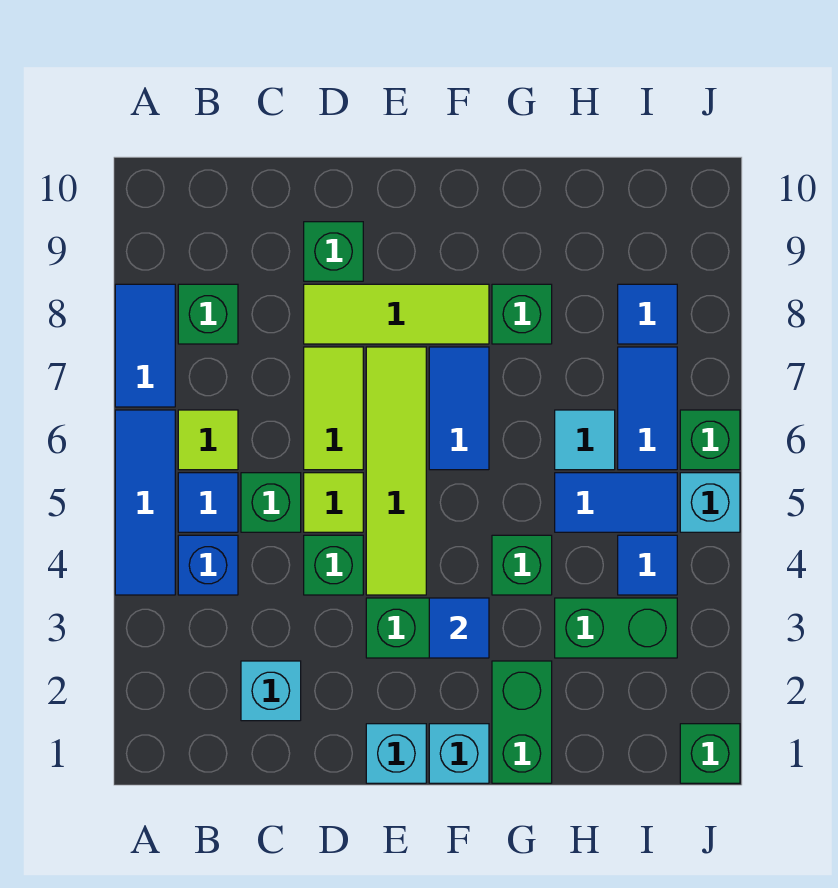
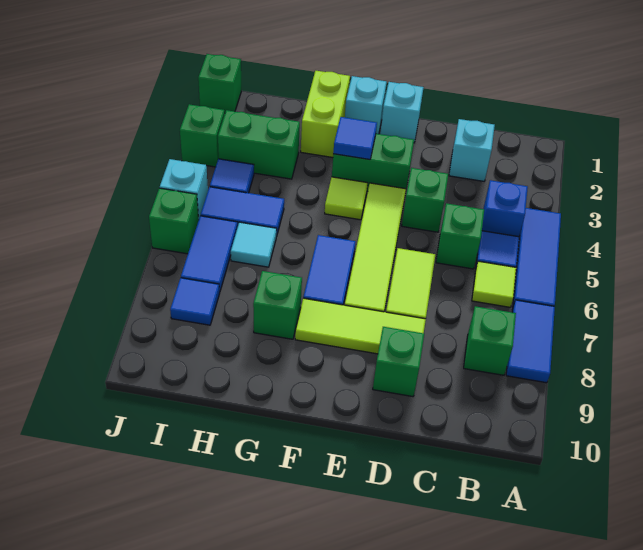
lime 1x1 tile [304,473,363,532] -> lime 1x1 tile moved to [325,177,368,220]
green 1x2 brick [492,661,552,783] -> lime 1x2 brick [301,71,350,157]
green 1x1 brick [492,535,552,595] -> green 1x1 brick moved to [180,104,225,167]

